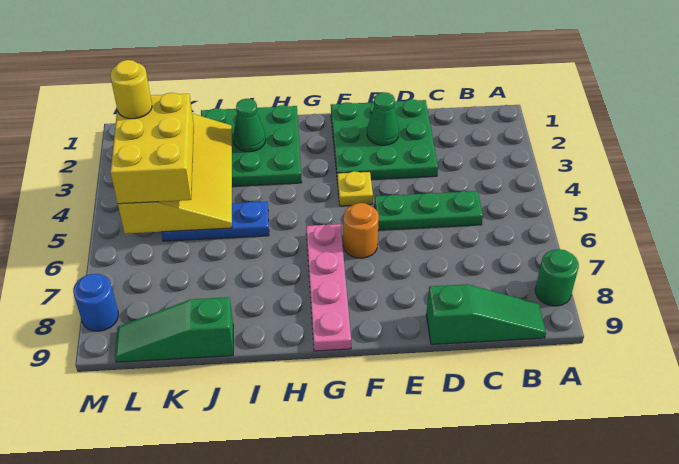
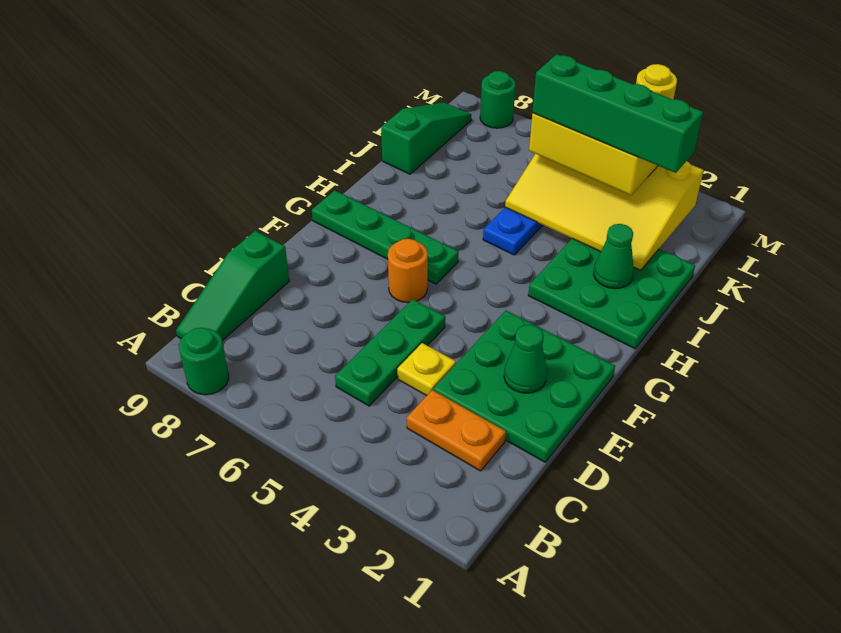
none -> orange 1x2 plate [407,390,506,471]
yellow 1x1 plate [337,171,373,206] -> yellow 1x1 plate moved to [397,343,456,396]
pink 1x4 plate [306,224,351,351] -> green 1x4 plate [312,190,459,284]
none -> green 1x4 brick [532,54,703,173]
blue 1x1 round brick [73,274,118,331] -> green 1x1 round brick [480,71,516,128]

